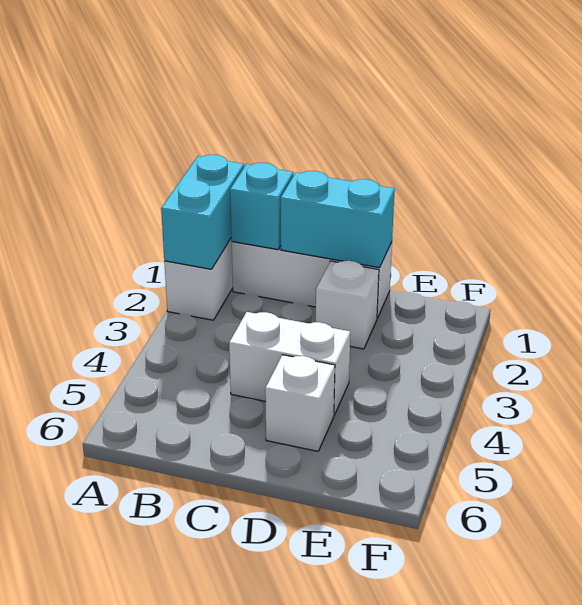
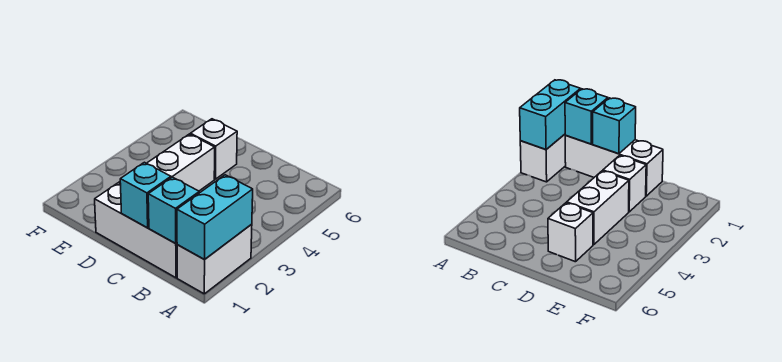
cyan 1x2 brick [281,171,395,268] -> cyan 1x1 brick [120,162,171,228]
white 1x2 brick [229,312,350,415] -> white 1x2 brick turned to [147,134,215,191]

